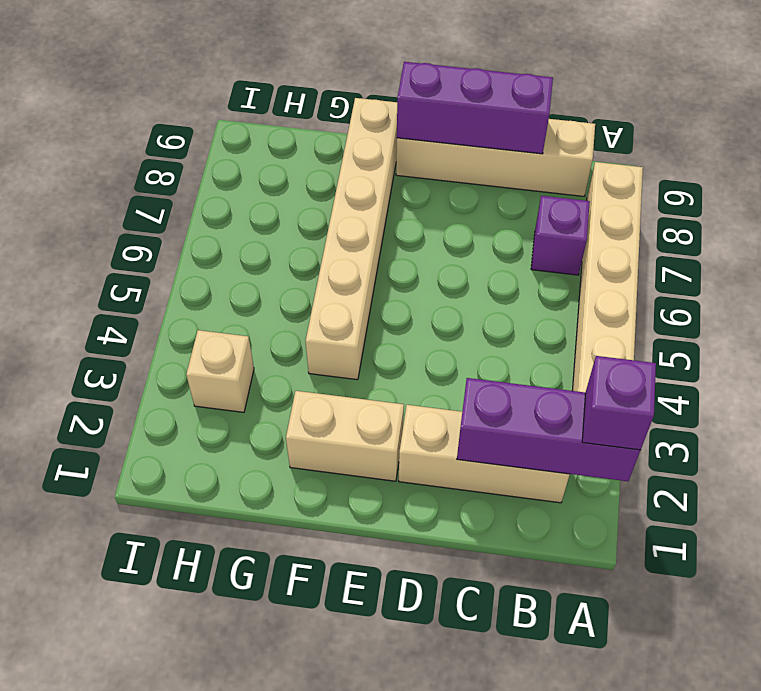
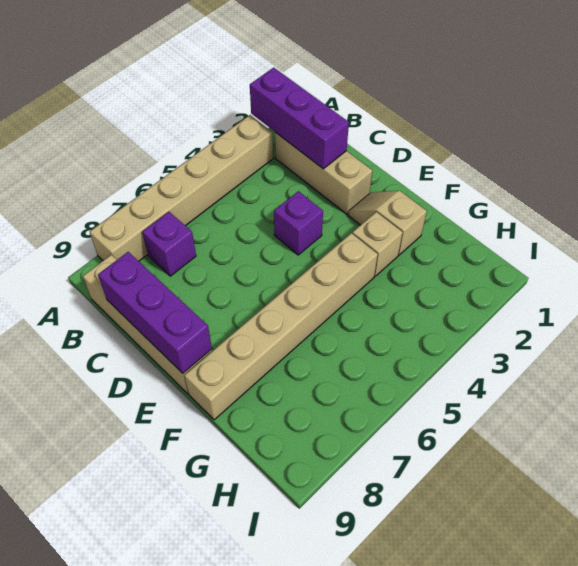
purple 1x1 brick [582,356,656,450] -> purple 1x1 brick moved to [274,191,323,255]
tan 1x2 brick [286,391,404,481] -> tan 1x2 slope [348,191,427,255]
tan 1x1 brick [186,330,254,412] -> tan 1x1 brick moved to [352,212,403,276]

